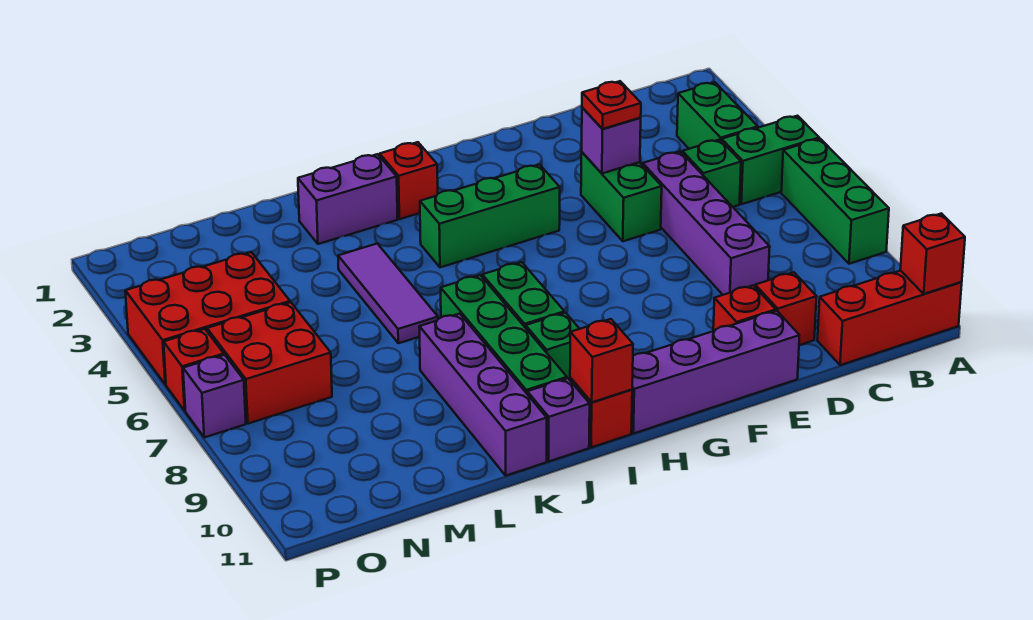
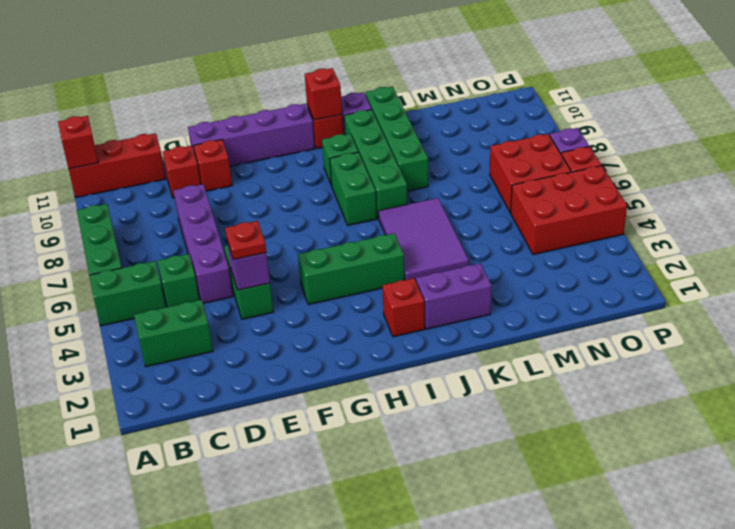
green 1x2 brick [677,82,758,149] -> green 1x2 brick turned to [134,300,213,367]
purple 1x3 tile [338,244,438,343] -> purple 2x3 tile [378,198,469,281]
purple 1x4 brick [419,314,547,476] -> green 1x4 brick [365,87,428,191]

